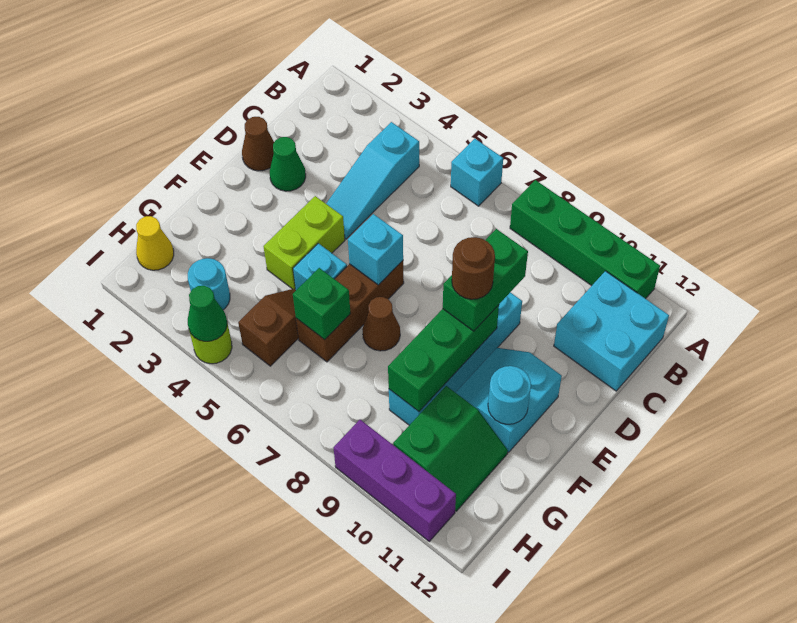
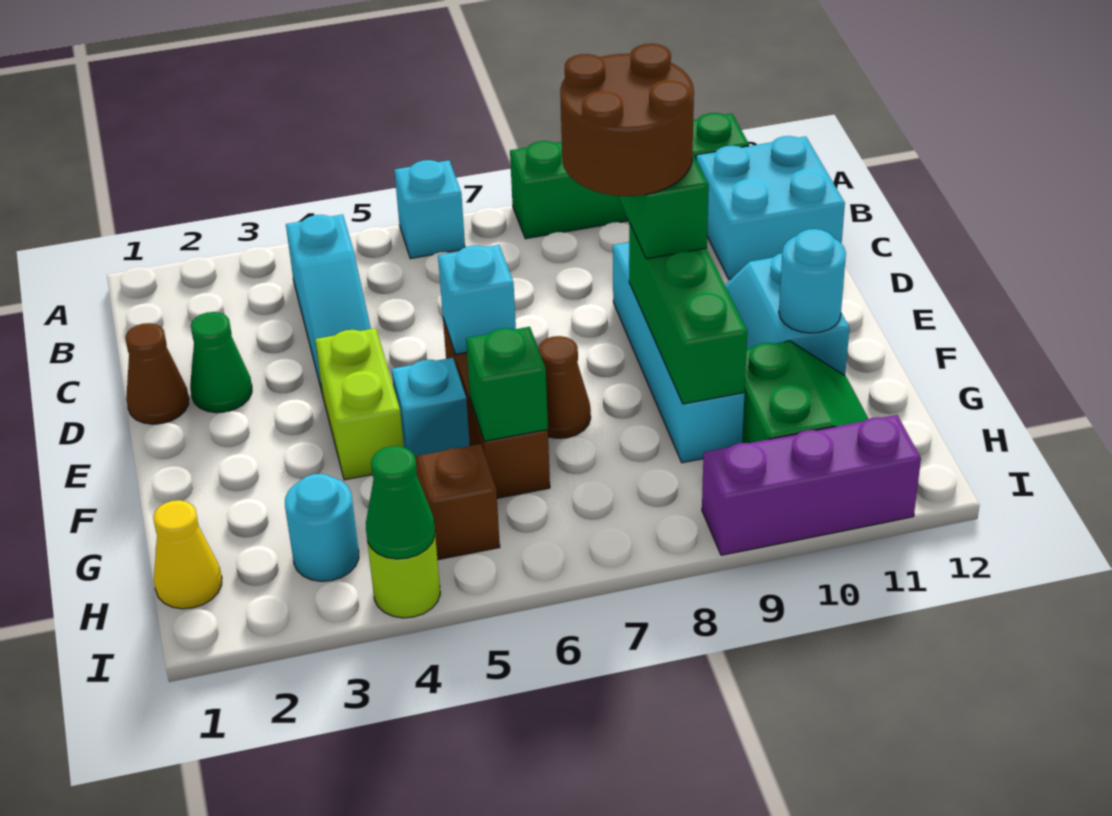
brown 1x1 round brick [452,237,495,299] -> brown 2x2 round brick [560,44,694,196]

